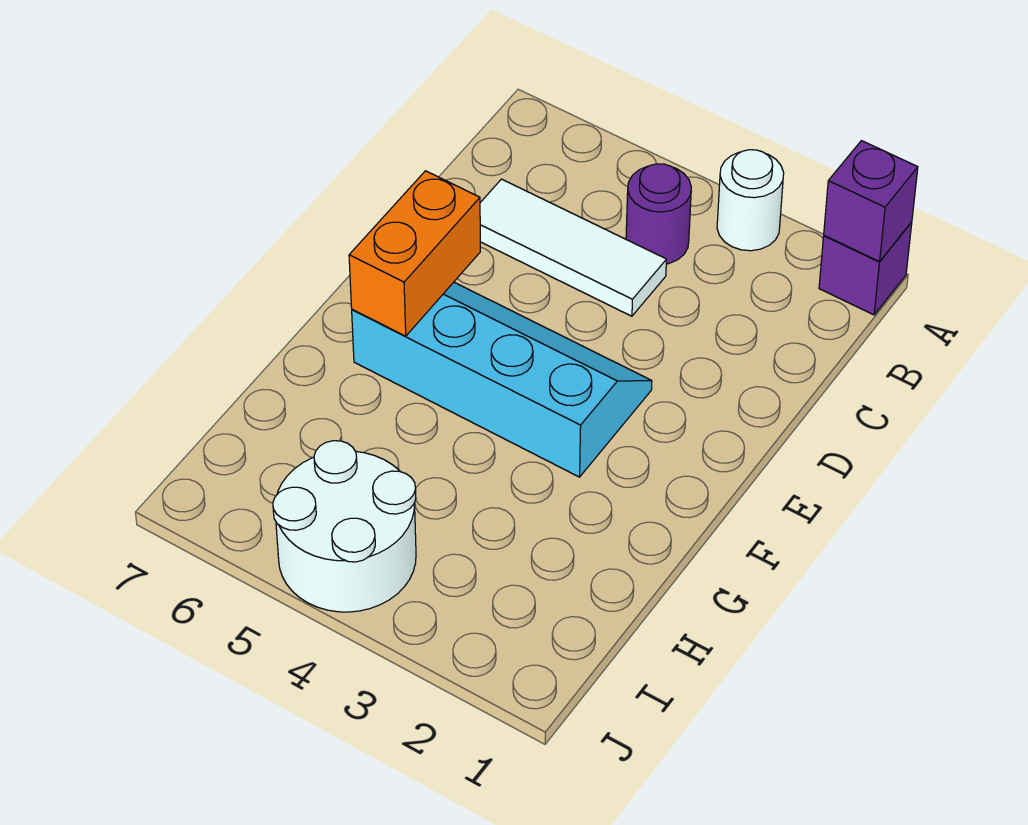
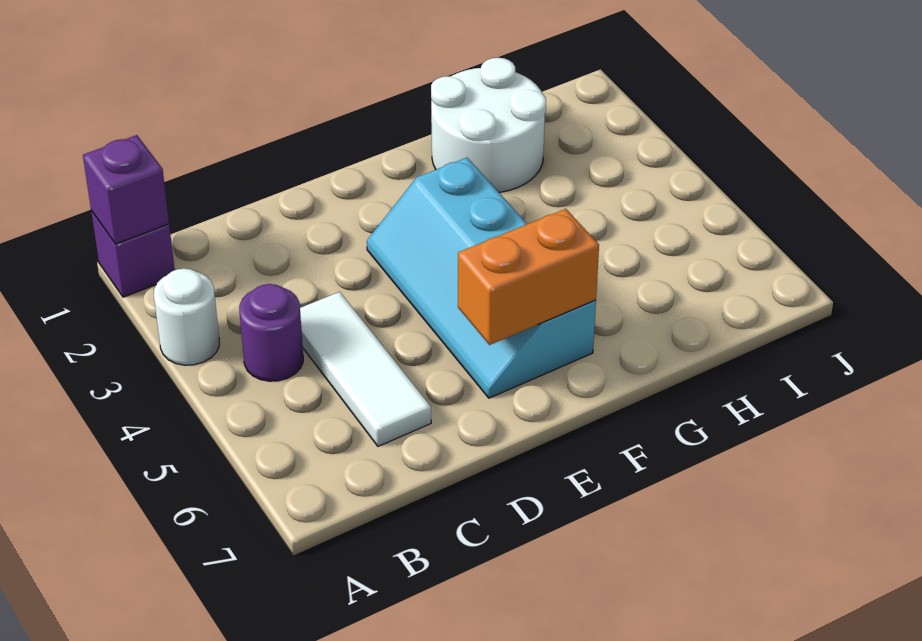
white 2x2 round brick [273,441,416,612] -> white 2x2 round brick moved to [431,58,546,192]

